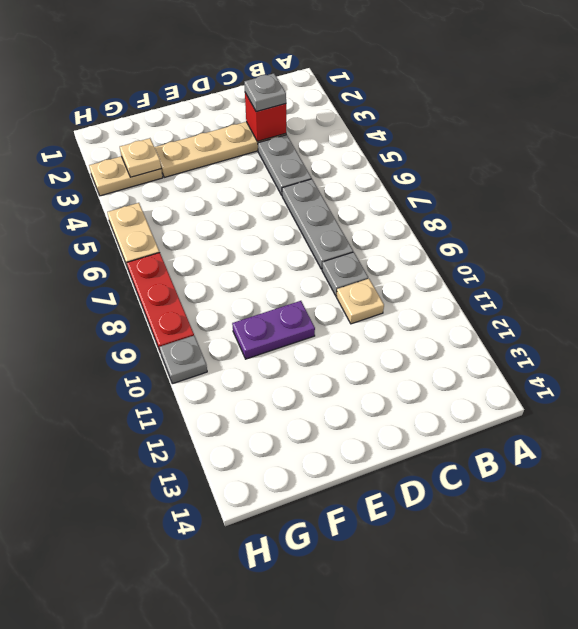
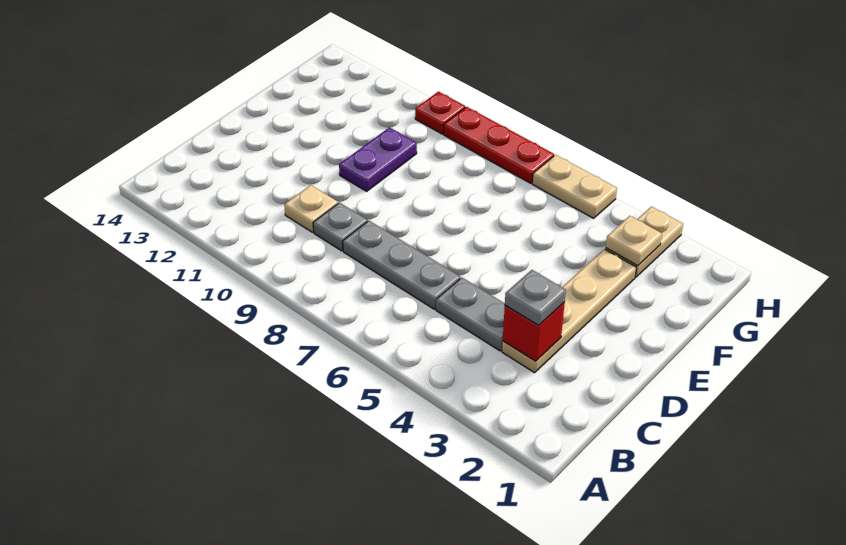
grey 1x1 plate [160,336,207,384] -> red 1x1 plate [415,92,465,134]

